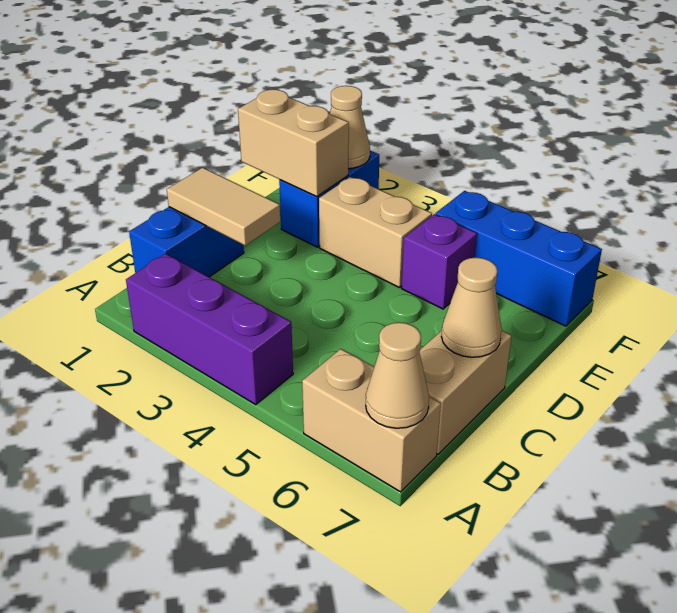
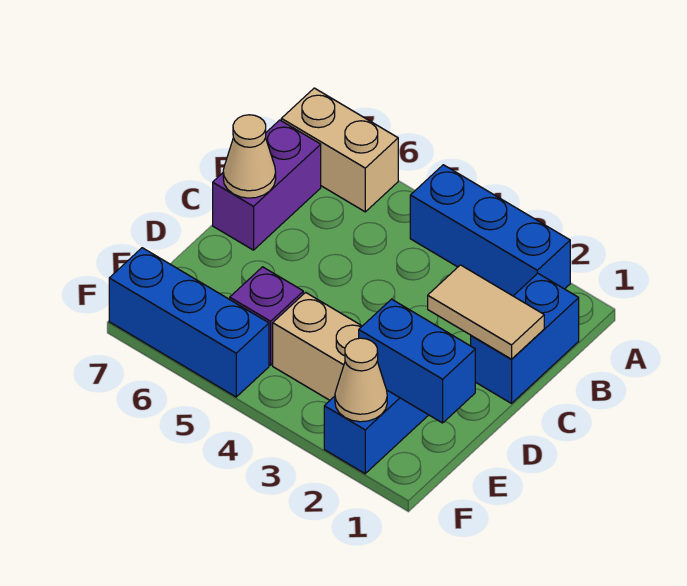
purple 1x3 brick [126,254,293,404] -> blue 1x3 brick [410,165,570,296]
tan 1x1 cone [366,322,429,428] -> none
tan 1x2 brick [419,331,512,454] -> purple 1x2 brick [213,120,321,250]
tan 1x2 brick [238,89,349,197] -> blue 1x2 brick [359,299,475,423]

